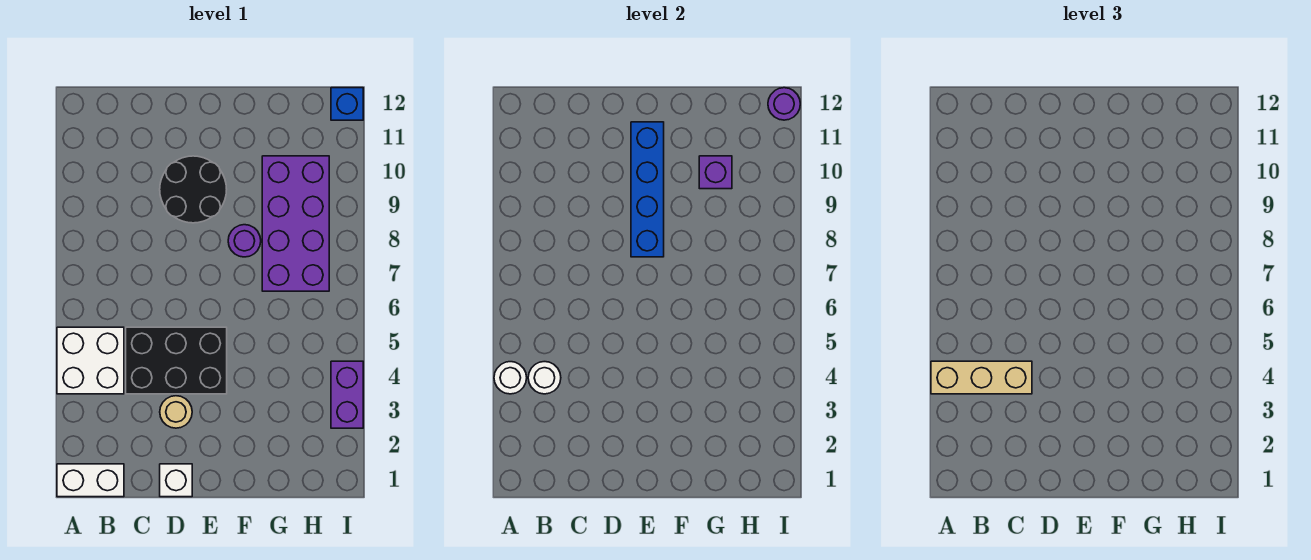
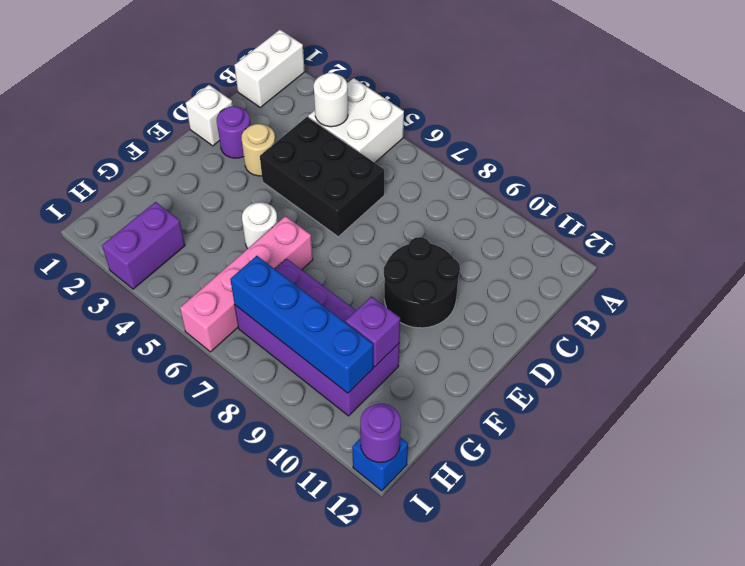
white 1x1 round brick [494,362,527,394] -> white 1x1 round brick moved to [242,202,278,249]
tan 1x3 brick [931,361,1032,394] -> none
black 2x3 brick [126,327,227,394] -> black 2x3 brick turned to [260,117,384,237]
blue 1x4 brick [631,122,664,257] -> blue 1x4 brick moved to [230,256,373,393]
none -> pink 1x4 brick [180,216,313,352]
purple 1x1 round brick [228,225,261,257] -> purple 1x1 round brick moved to [217,106,251,158]
purple 1x2 brick [331,361,363,428] -> purple 1x2 brick turned to [102,202,185,289]

